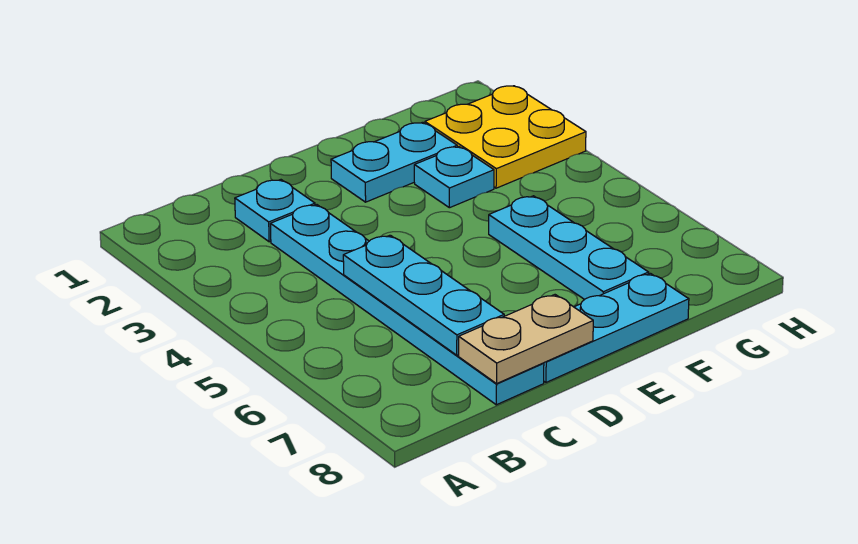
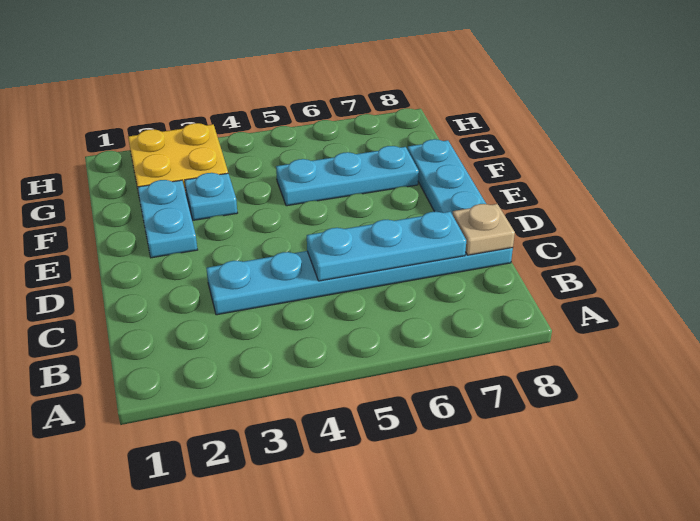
cyan 1x1 plate [235,180,315,242] -> none
tan 1x2 plate [459,295,593,384] -> tan 1x1 plate [452,204,515,255]

